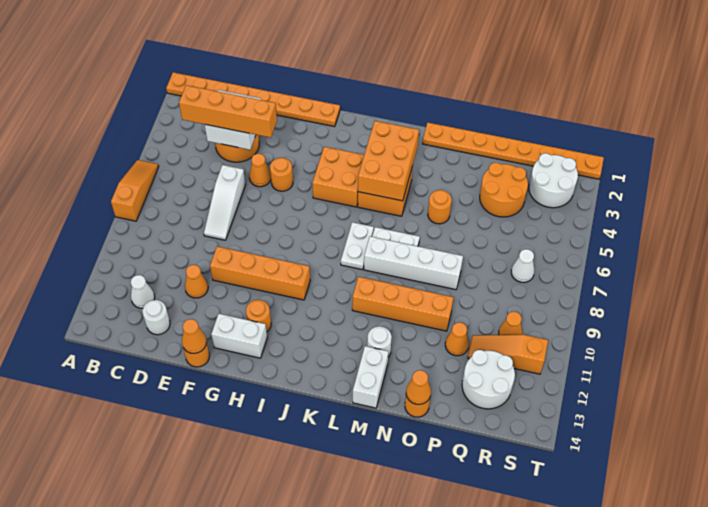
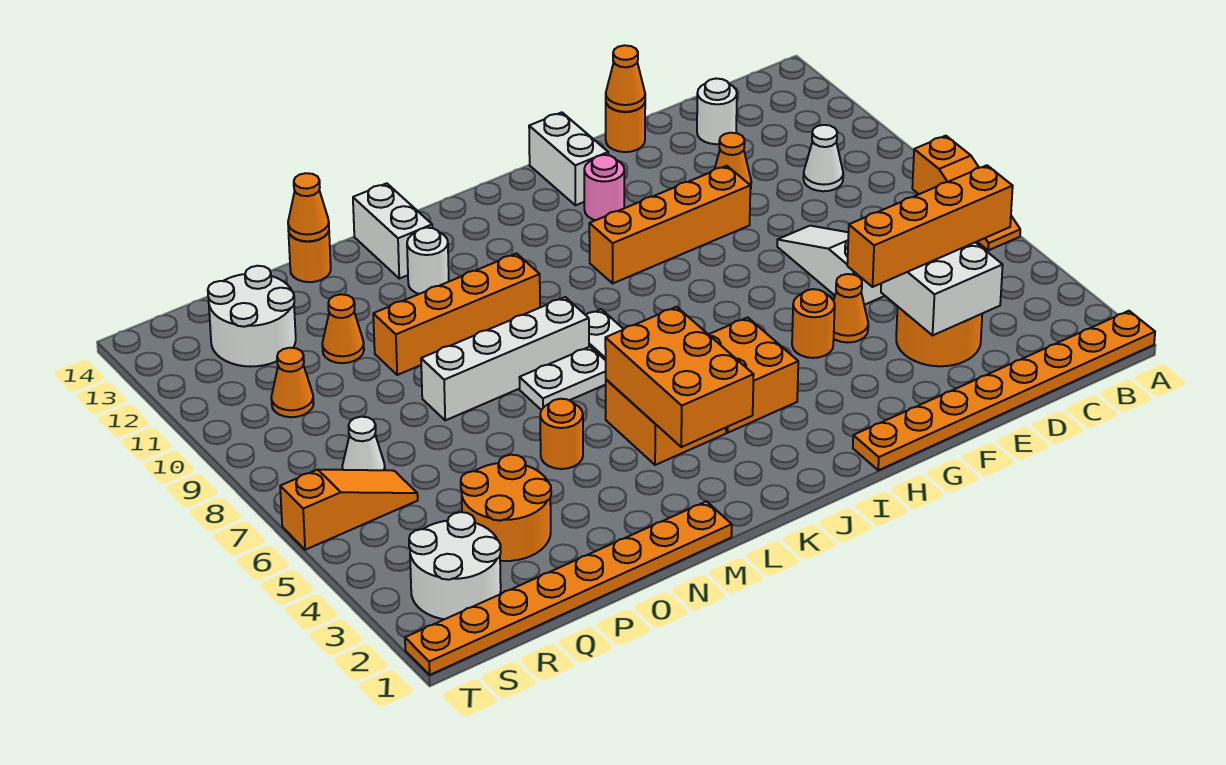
white 1x1 cone [131,275,155,308] -> white 1x1 cone moved to [803,125,843,191]
white 1x2 brick [211,314,267,358] -> white 1x2 brick turned to [529,112,608,205]
orange 1x1 round brick [246,300,271,332] -> pink 1x1 round brick [584,155,624,220]
orange 1x3 slope [468,335,548,374] -> orange 1x3 slope moved to [280,469,418,550]

